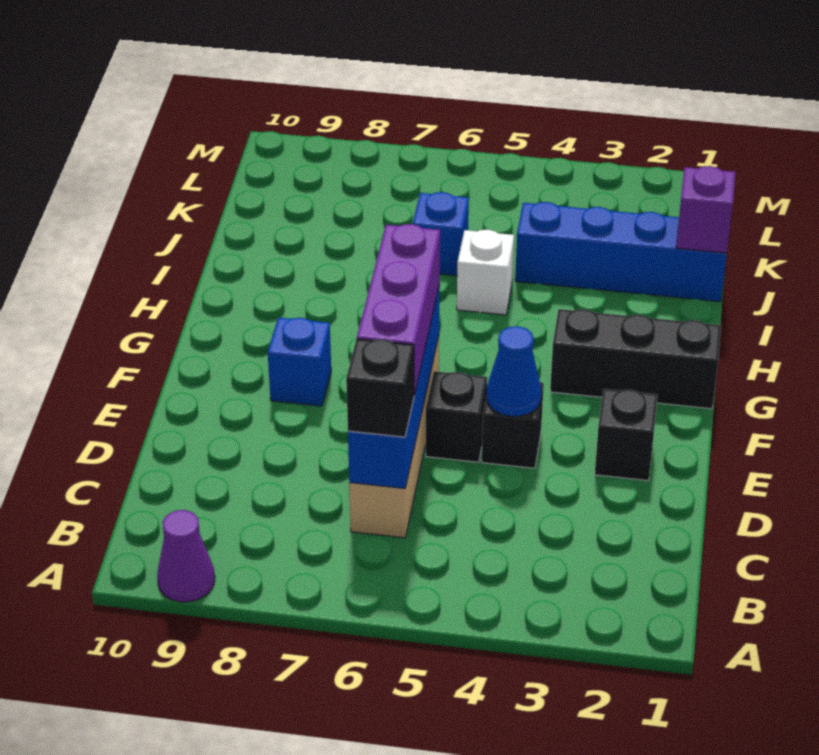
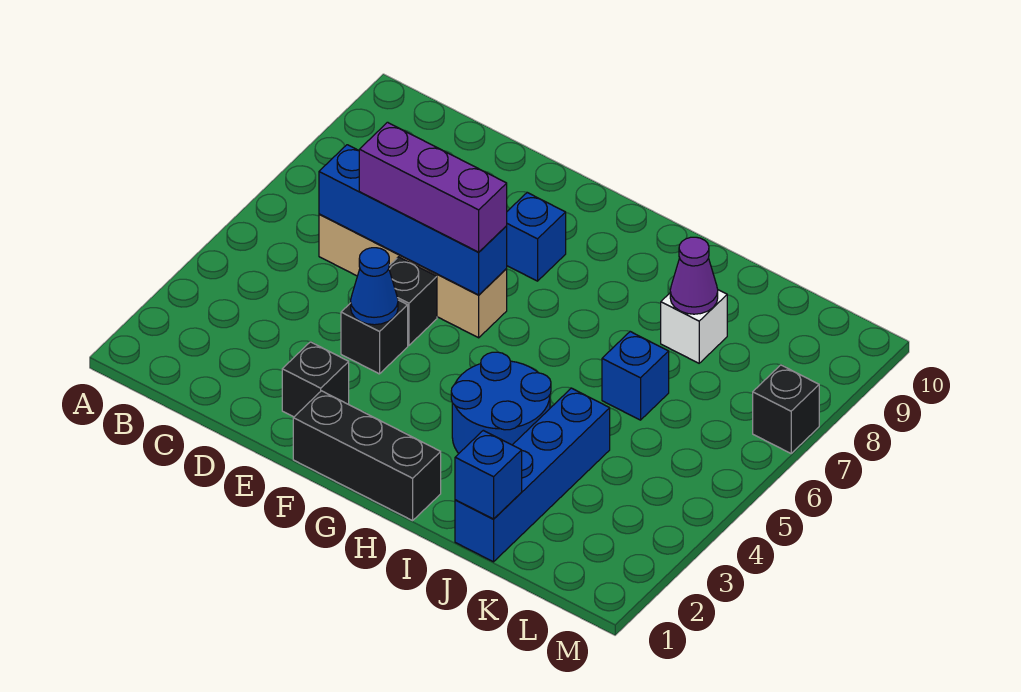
purple 1x1 cone [157,510,215,602] -> purple 1x1 cone moved to [670,237,718,314]
black 1x1 brick [346,339,414,437] -> black 1x1 brick moved to [753,365,819,453]
black 1x3 brick [550,309,721,409] -> black 1x3 brick turned to [293,391,441,521]
none -> blue 2x2 round brick [451,352,551,453]
white 1x1 brick [457,230,514,315] -> white 1x1 brick moved to [661,290,727,363]
purple 1x1 brick [676,166,735,253] -> blue 1x1 brick [455,430,522,519]

